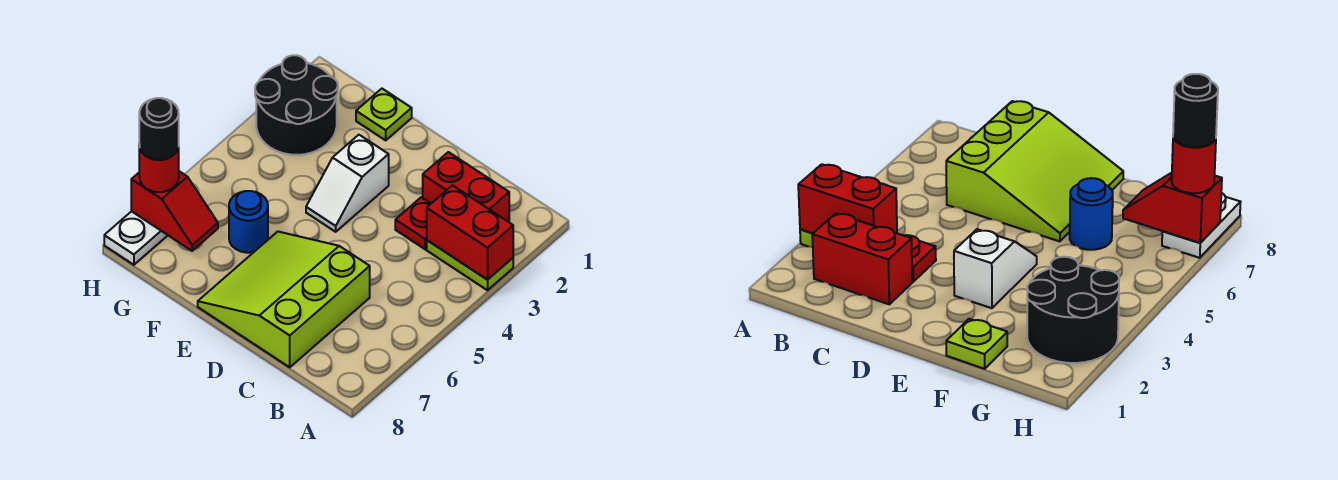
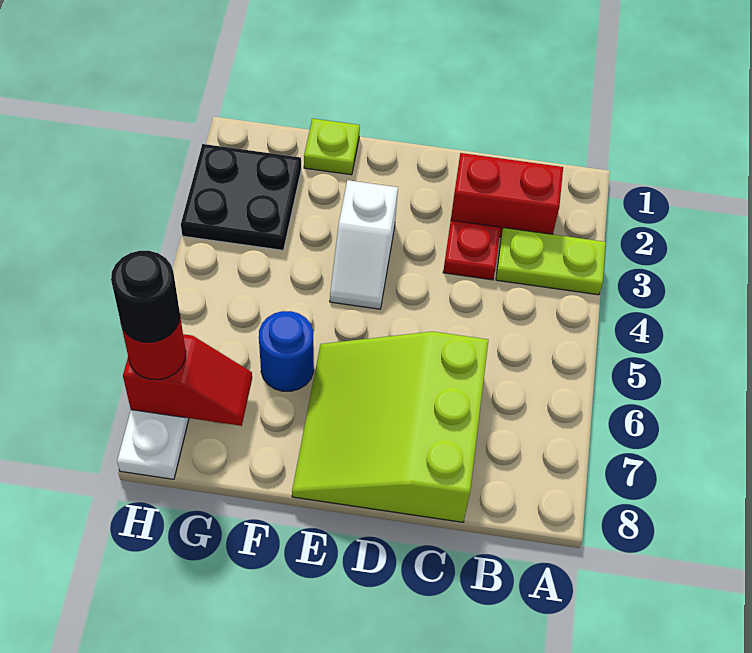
red 1x2 brick [427,185,513,280] -> none
black 2x2 round brick [255,55,338,155] -> black 2x2 plate [181,144,301,250]

